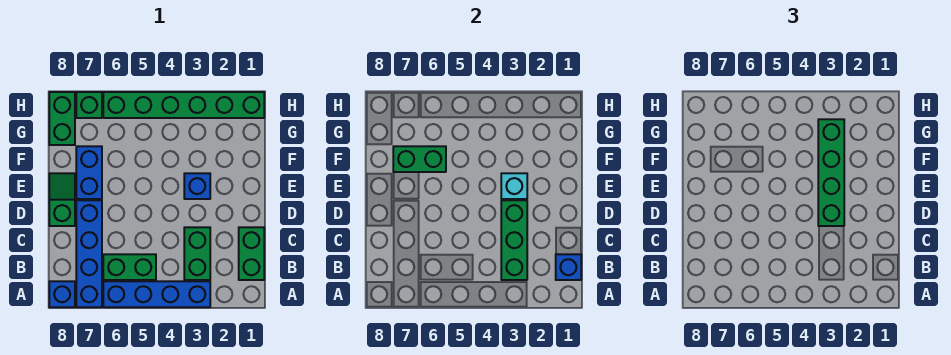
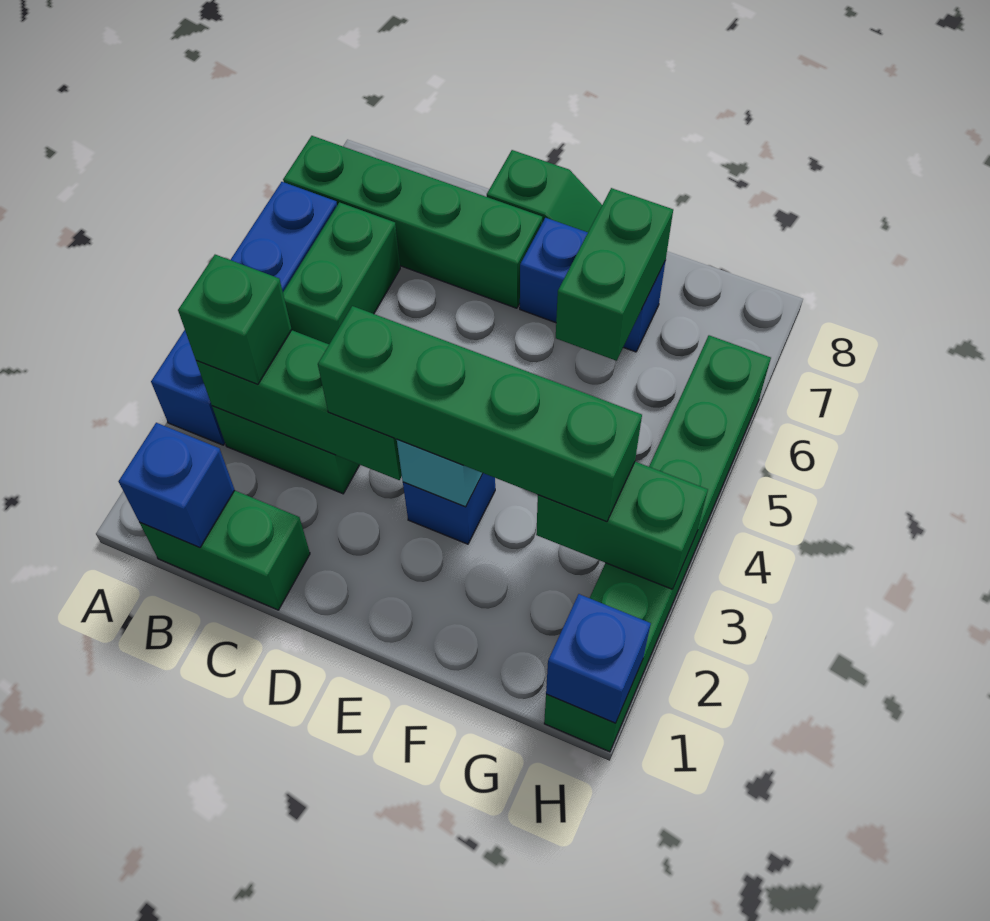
blue 1x4 brick [76,200,102,307] -> green 1x4 brick [283,136,542,308]
blue 1x1 brick [49,281,75,307] -> blue 1x1 brick moved to [546,594,651,723]
green 1x2 brick [49,92,75,145] -> green 1x2 brick moved to [536,462,708,589]
green 1x1 brick [76,92,102,118] -> green 1x1 brick moved to [178,255,292,385]

